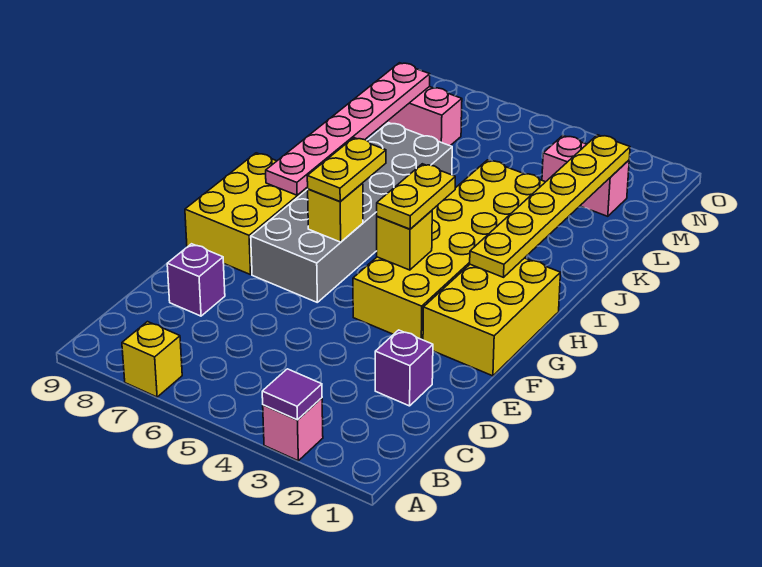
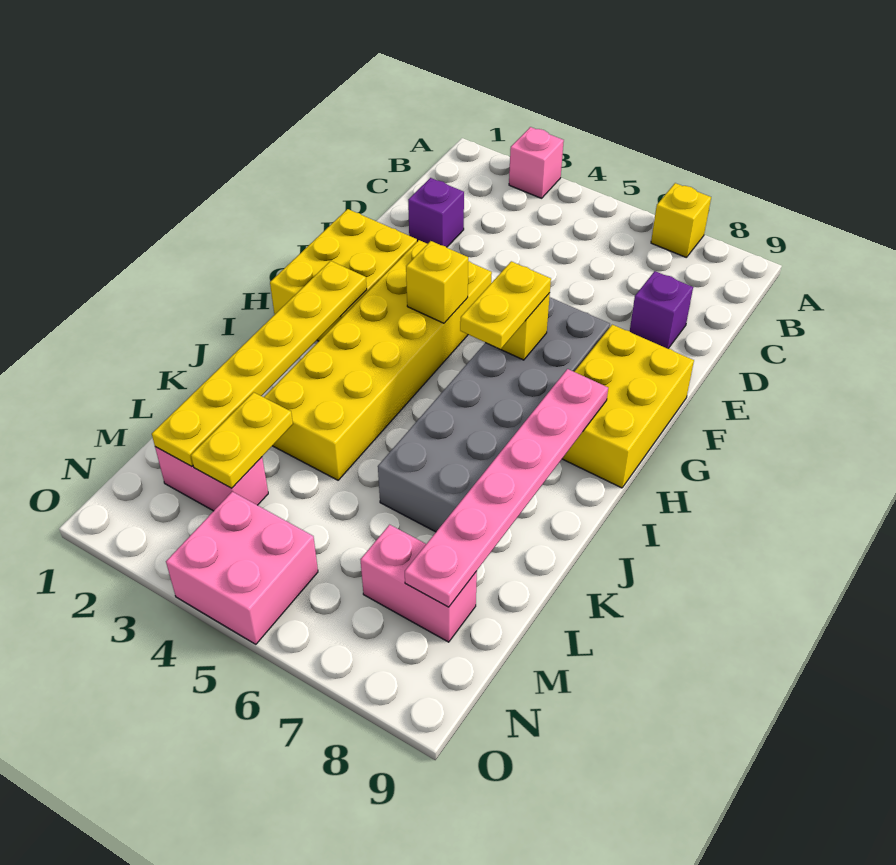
purple 1x1 tile [262,369,322,420] -> none
yellow 1x2 plate [377,164,455,229] -> yellow 1x2 plate moved to [191,392,293,488]
none -> pink 2x2 brick [166,492,318,644]

